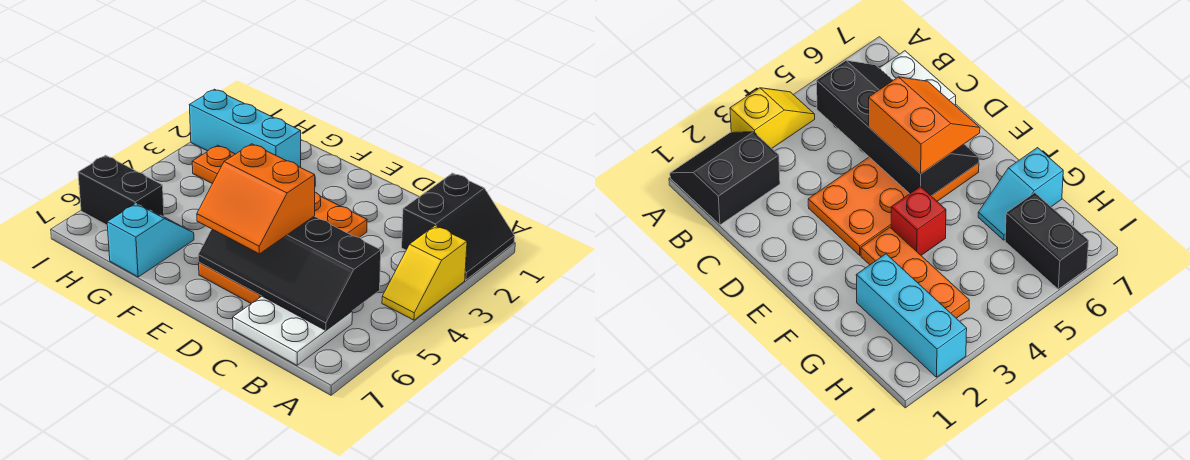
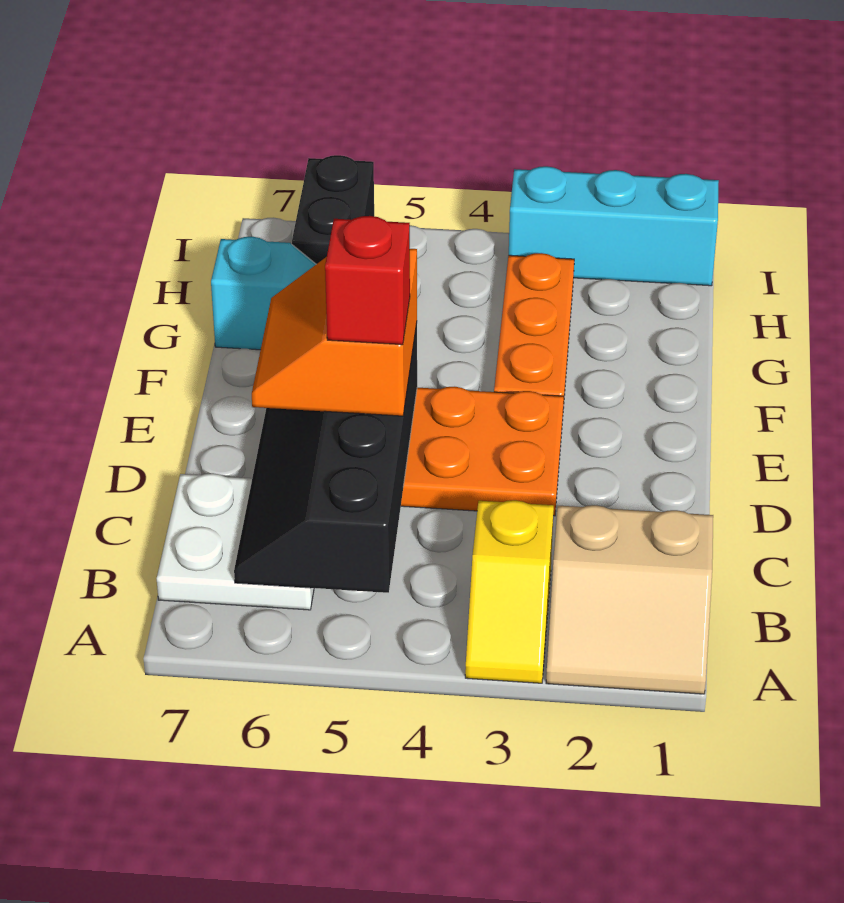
black 2x2 slope [402,173,515,280] -> tan 2x2 slope [546,505,713,694]
yellow 1x2 slope [382,226,467,320] -> yellow 1x2 slope turned to [465,500,554,683]
red 1x1 brick [891,186,946,255] -> red 1x1 brick moved to [325,216,410,345]
cyan 1x3 brick [190,89,301,167] -> cyan 1x3 brick turned to [509,166,719,286]

